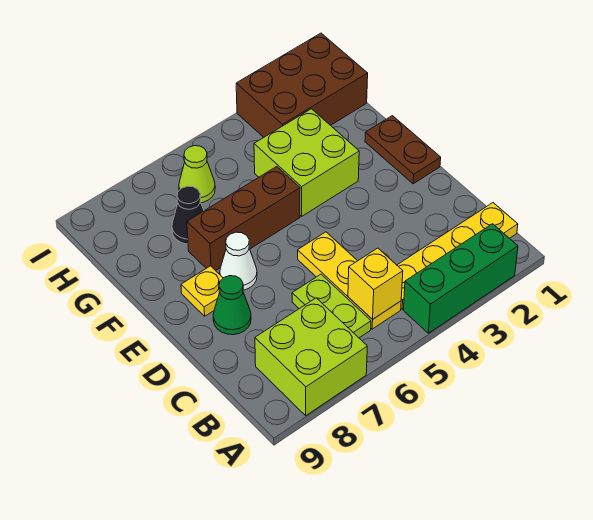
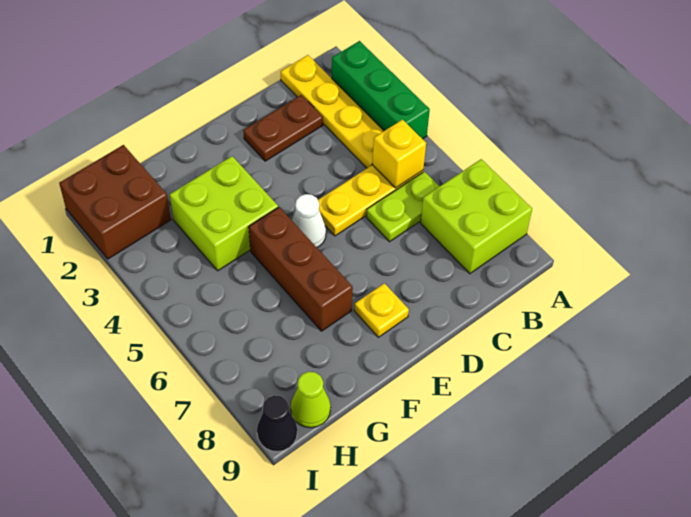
green 1x1 cone [213,276,251,335] -> none
brown 1x2 plate [365,116,441,184] -> brown 1x2 plate moved to [243,95,323,161]
white 1x1 cone [220,232,257,290] -> white 1x1 cone moved to [292,194,326,247]
black 1x1 cone [172,186,204,244] -> black 1x1 cone moved to [257,395,297,452]
brown 2x3 brick [236,33,368,137] -> brown 2x2 brick [59,145,171,259]
lime 1x1 cone [179,146,215,203] -> lime 1x1 cone moved to [291,372,331,428]

